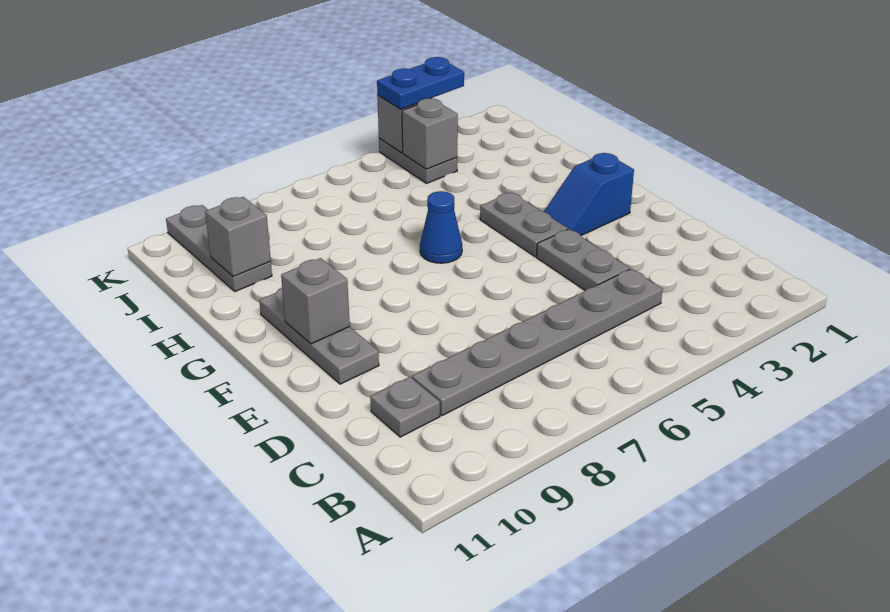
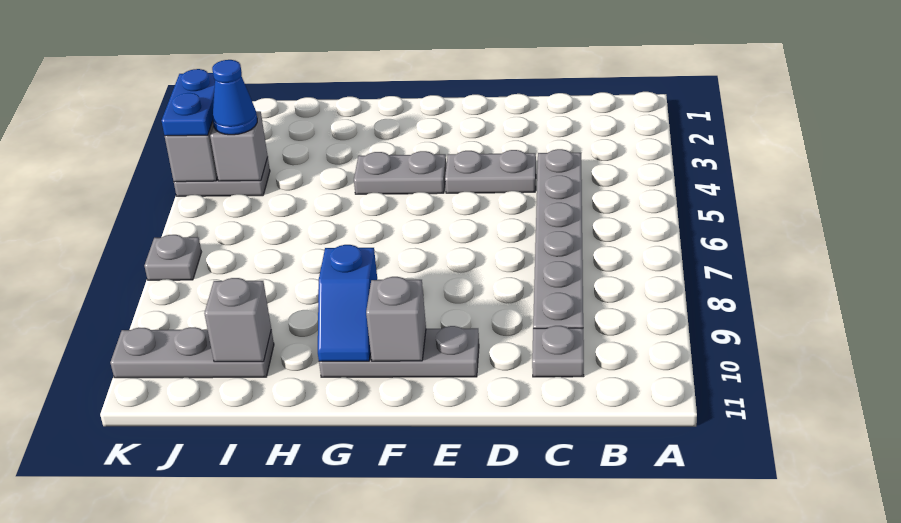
blue 1x2 slope [544,153,634,235] -> blue 1x2 slope moved to [318,245,377,361]
blue 1x1 cone [420,191,462,263] -> blue 1x1 cone moved to [212,60,257,135]
none -> grey 1x1 plate [144,235,201,280]

